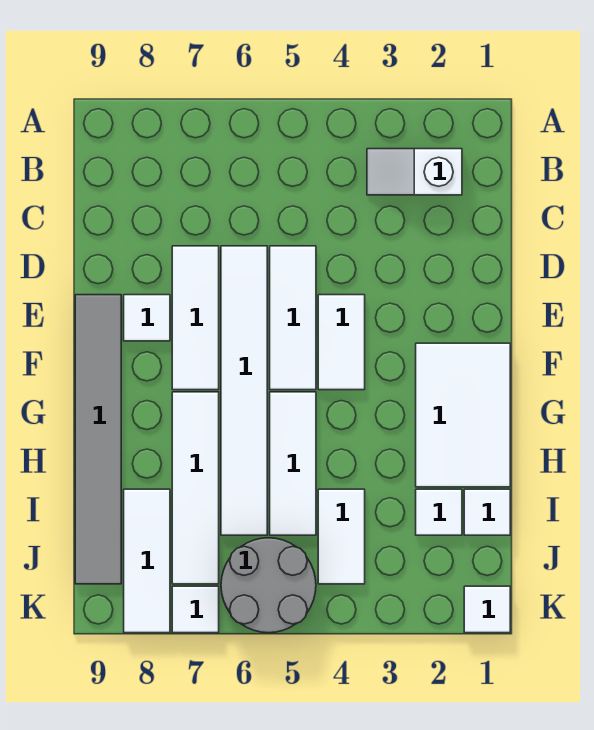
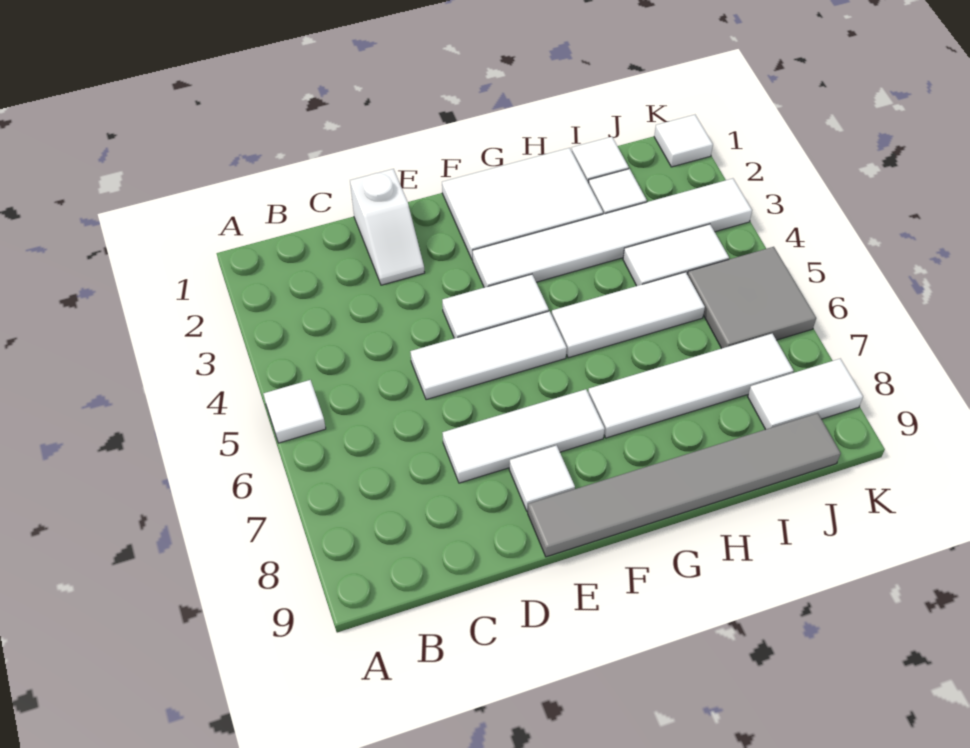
white 1x2 slope [367,149,462,195] -> white 1x2 slope moved to [350,169,425,285]
white 1x6 tile [221,246,267,535] -> white 1x6 tile moved to [473,178,752,288]
white 1x3 tile [124,489,170,633] -> white 1x2 tile [748,359,863,429]
grey 2x2 round brick [221,538,316,633] -> grey 2x2 tile [687,247,816,348]
white 1x1 tile [172,586,219,633] -> white 1x1 tile moved to [263,380,326,443]

